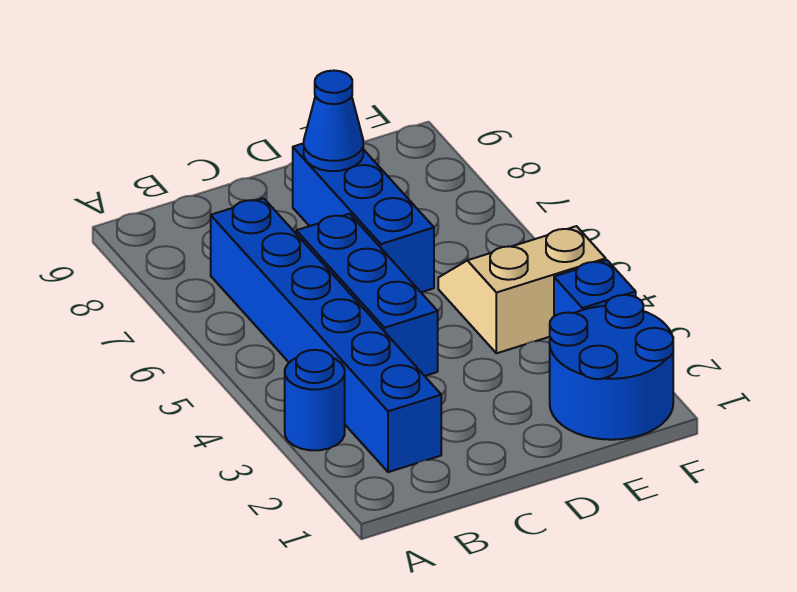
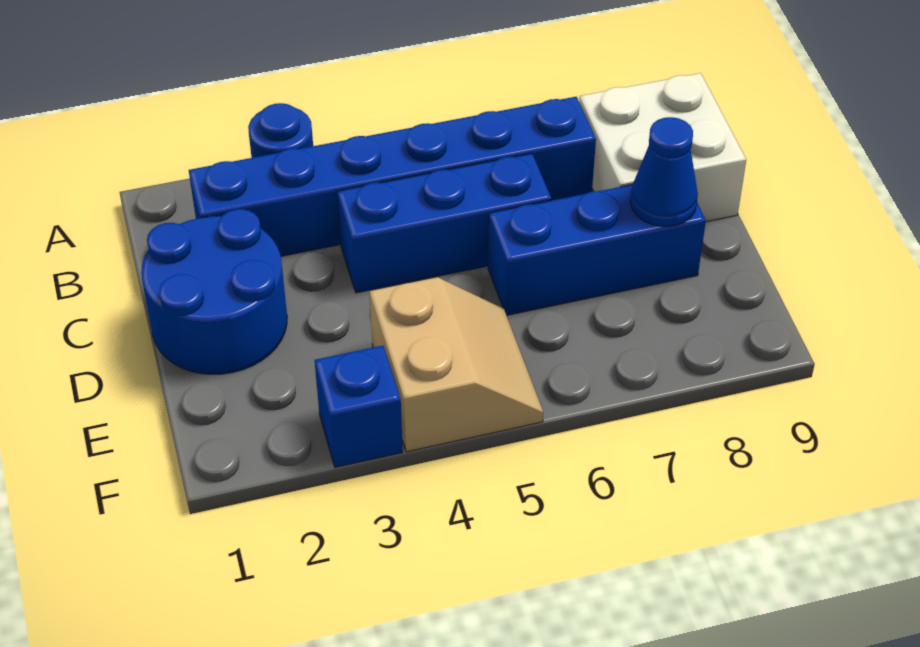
none -> white 2x2 brick [579,73,746,222]
blue 2x2 round brick [550,295,673,440] -> blue 2x2 round brick moved to [141,209,287,374]

